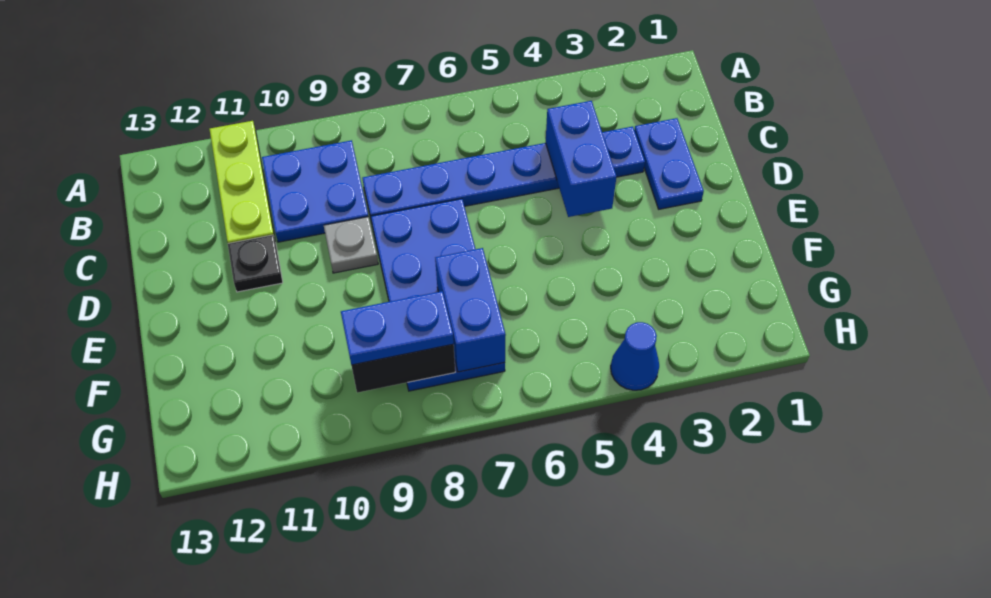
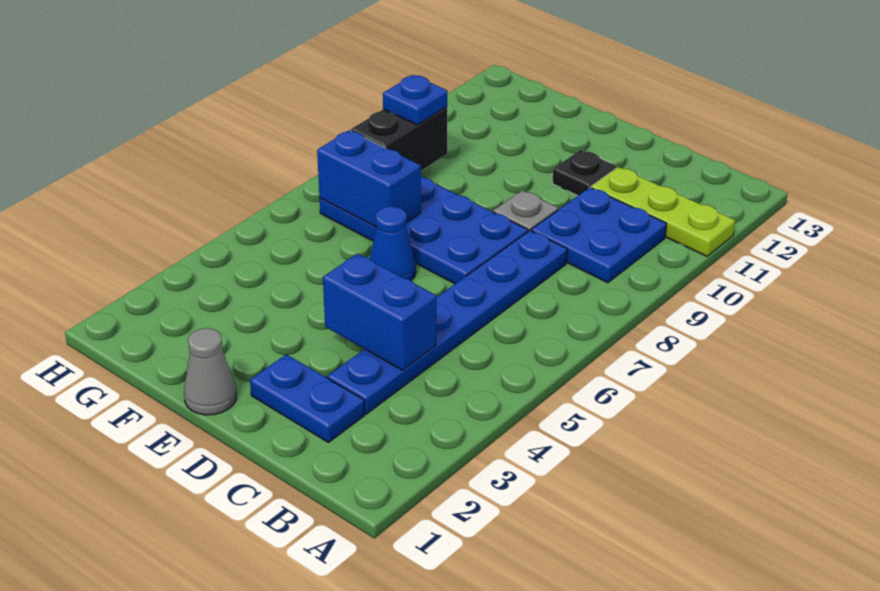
none -> grey 1x1 cone [184,328,236,415]
blue 1x2 plate [341,291,454,365] -> blue 1x1 plate [383,75,447,125]
blue 1x1 cone [611,322,659,390] -> blue 1x1 cone moved to [369,206,416,281]

